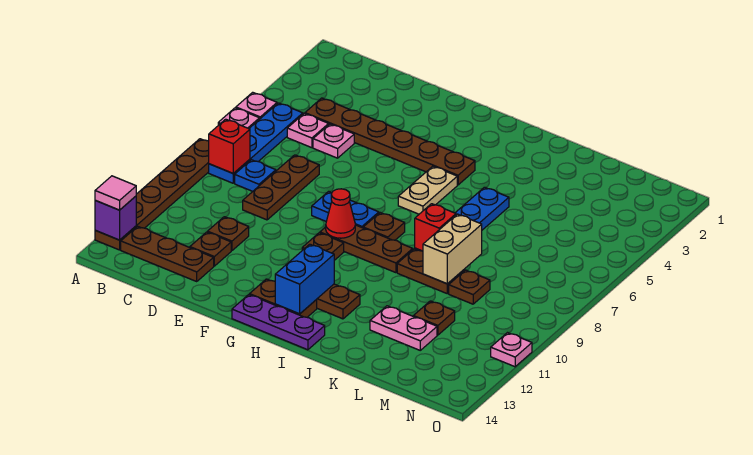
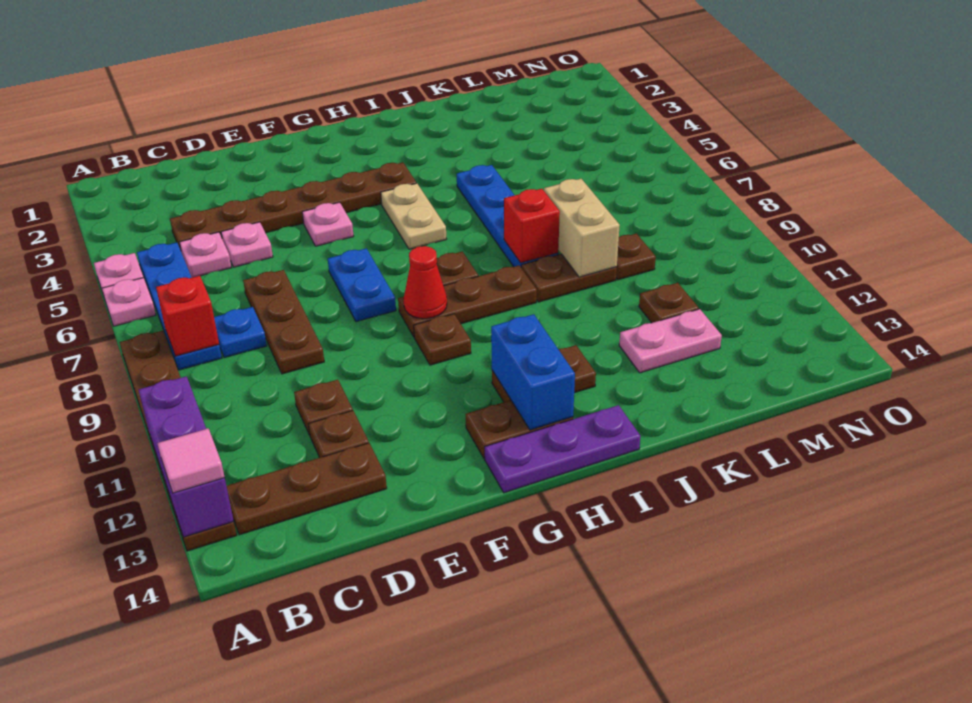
purple 1x1 brick [95,196,136,240] -> purple 1x3 brick [139,376,234,537]
blue 1x2 plate [312,191,379,228] -> blue 1x2 plate turned to [328,248,396,322]
pink 1x1 plate [491,333,532,367] -> pink 1x1 plate moved to [302,202,354,246]

